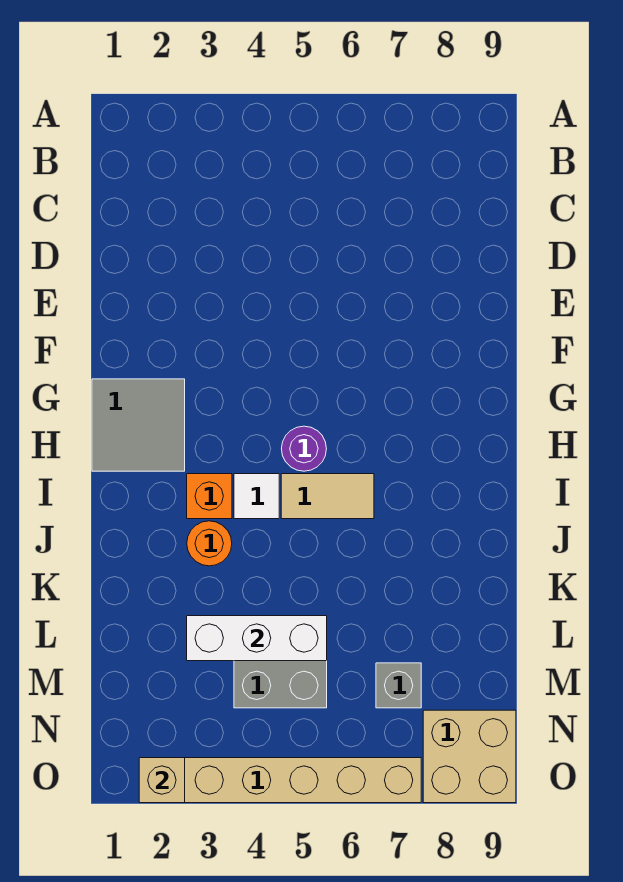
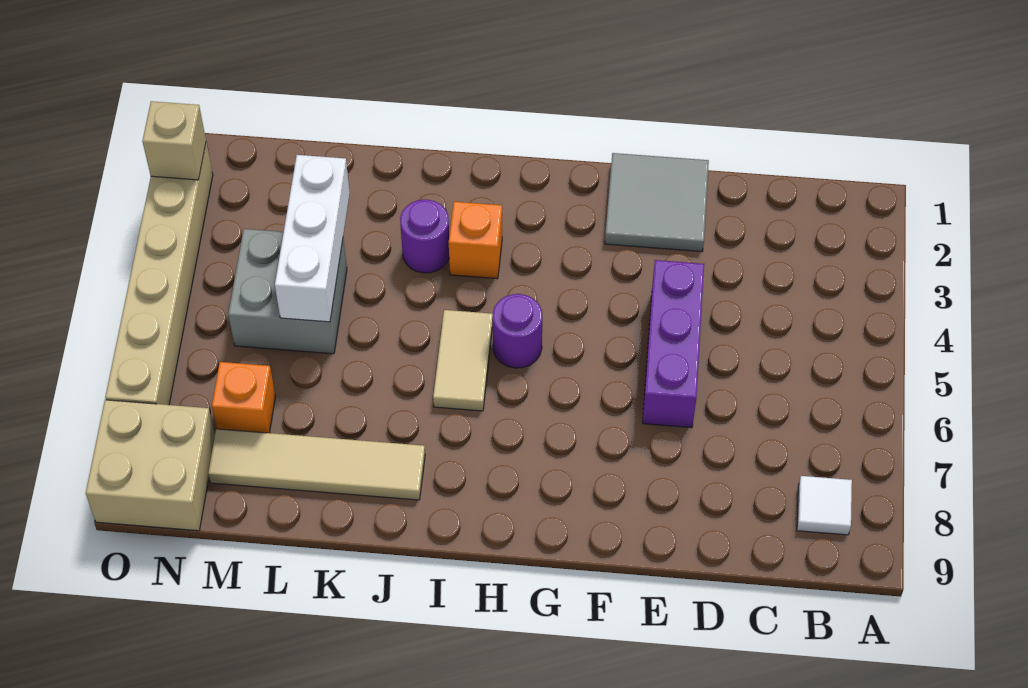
none -> purple 1x3 brick [642,260,704,428]
grey 2x2 tile [92,379,185,471] -> grey 2x2 tile moved to [605,153,709,252]
white 1x1 tile [234,474,279,519] -> white 1x1 tile moved to [797,476,852,535]
orange 1x1 round brick [187,521,232,566] -> purple 1x1 round brick [400,200,449,273]
none -> tan 1x4 tile [208,429,425,500]
grey 1x1 brick [376,663,421,708] -> orange 1x1 brick [212,362,275,433]

